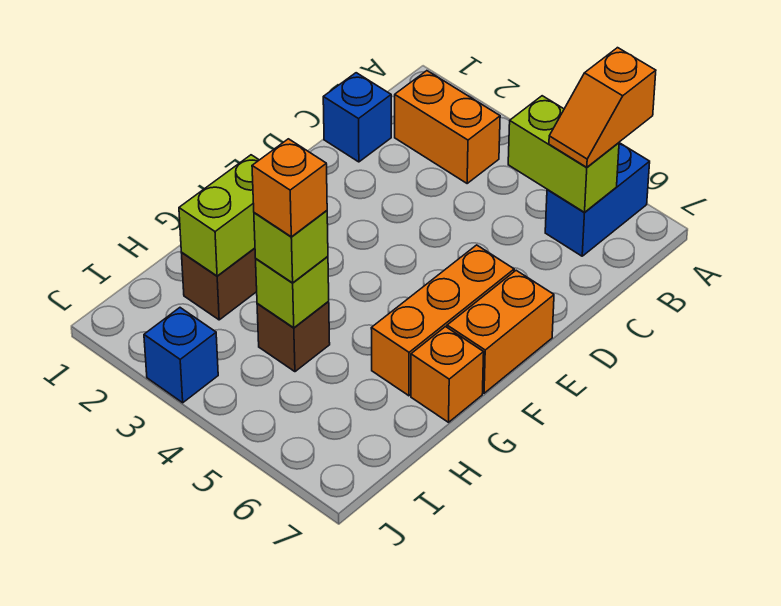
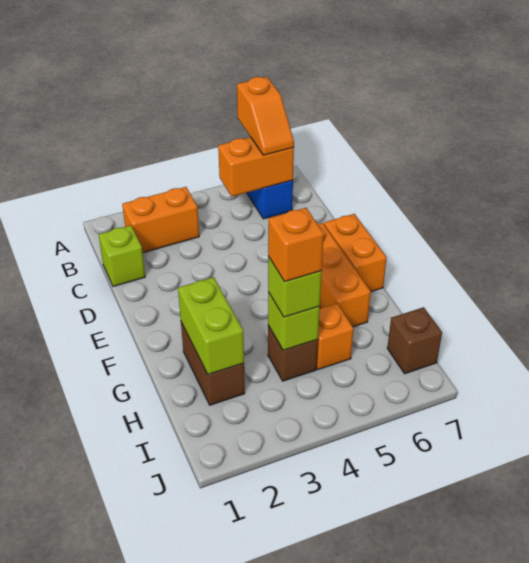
lime 1x2 brick [508,96,619,213] -> orange 1x2 brick [218,137,294,197]
blue 1x1 brick [323,73,391,162] -> lime 1x1 brick [99,226,145,287]
orange 1x1 brick [411,327,484,422] -> orange 1x1 brick moved to [316,304,354,370]
none -> brown 1x1 brick [387,307,442,374]
blue 1x1 brick [144,308,218,403] -> none

